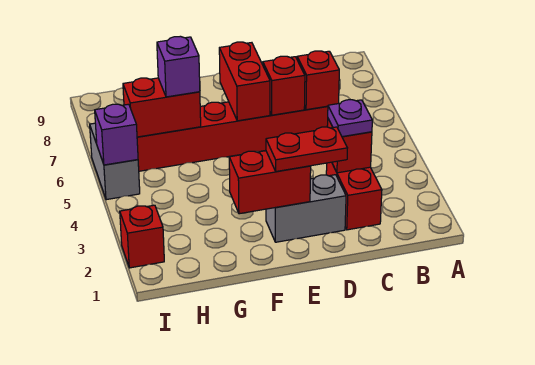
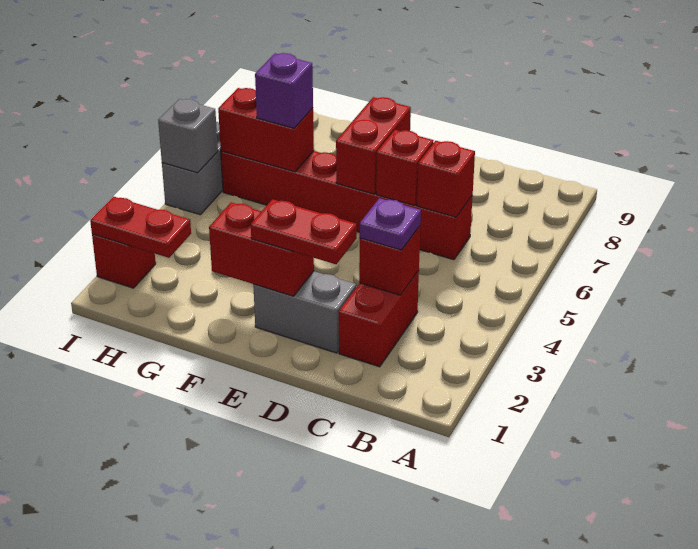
none -> red 1x2 plate [90,197,191,258]
purple 1x1 brick [95,104,138,165] -> grey 1x1 brick [158,99,218,173]

